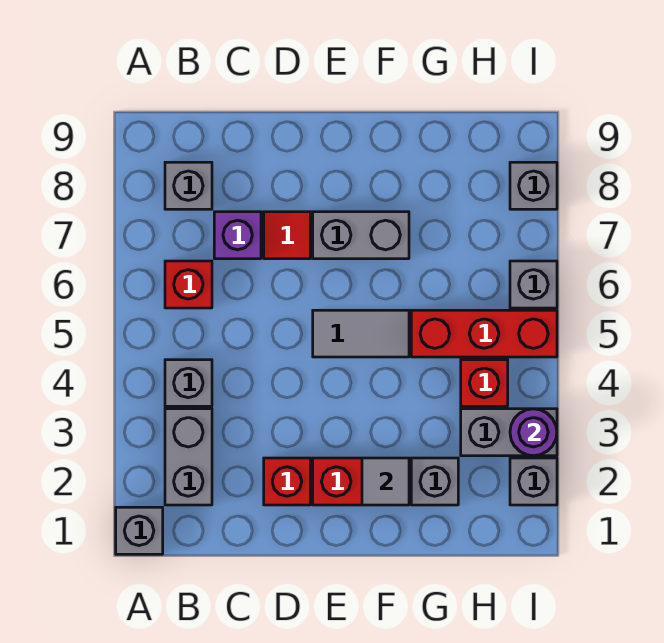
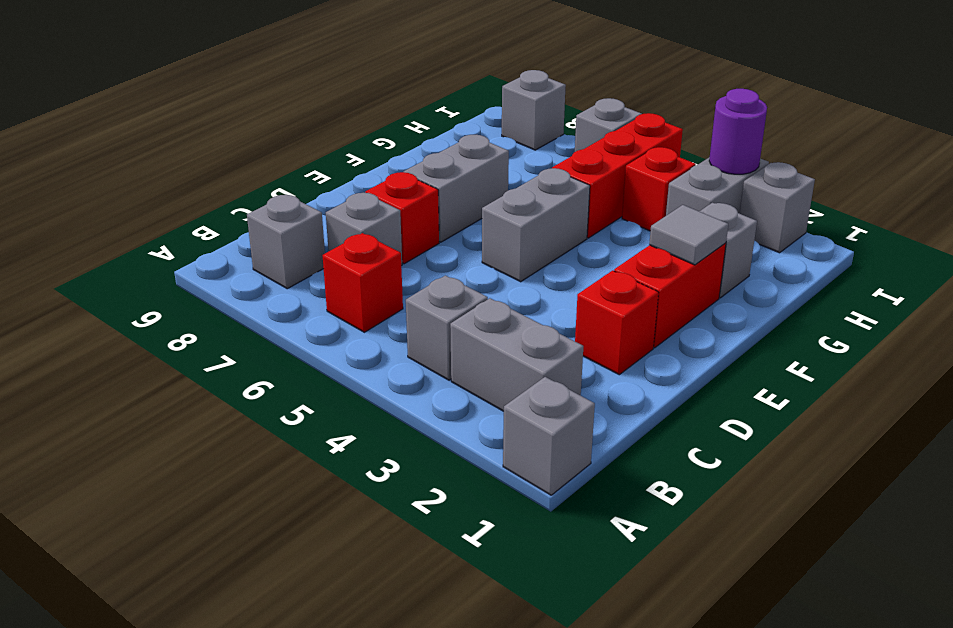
purple 1x1 brick [214,212,261,259] -> grey 1x1 brick [326,193,402,266]
red 1x1 tile [264,212,310,259] -> red 1x1 brick [365,172,439,264]
grey 1x2 tile [313,310,409,357] -> grey 1x2 brick [482,168,590,282]

